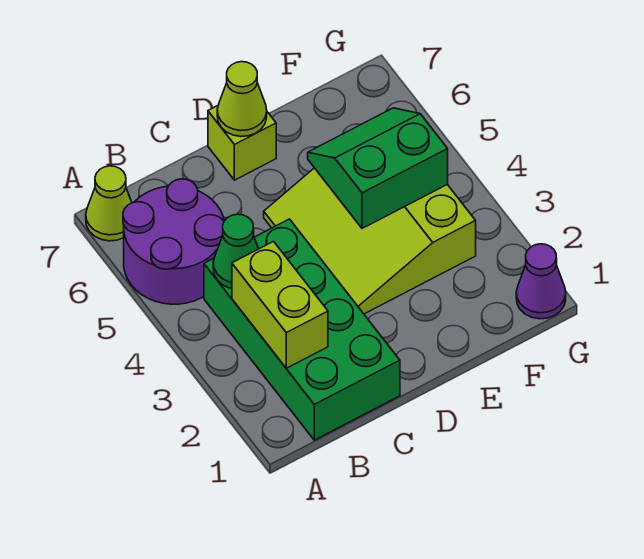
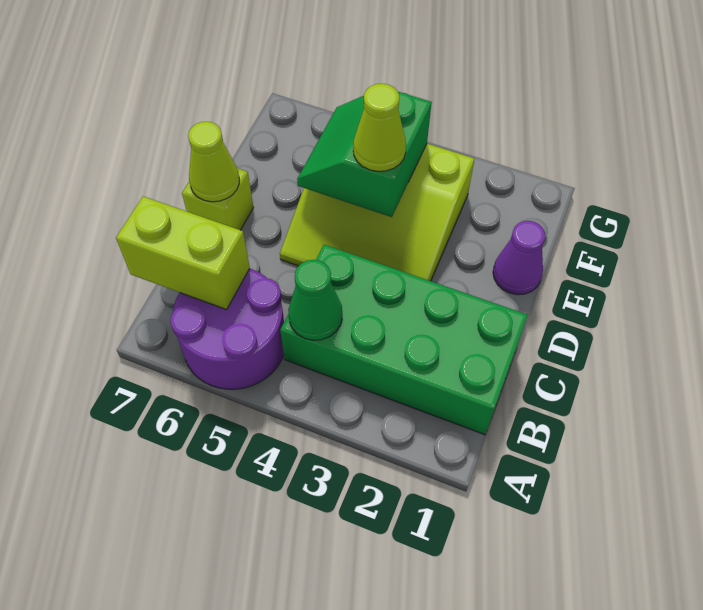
lime 1x1 cone [86,166,132,241] -> lime 1x1 cone moved to [353,84,406,171]
lime 1x2 brick [232,242,328,368] -> lime 1x2 brick moved to [116,196,250,310]
purple 1x1 cone [516,244,566,319] -> purple 1x1 cone moved to [493,221,545,295]

